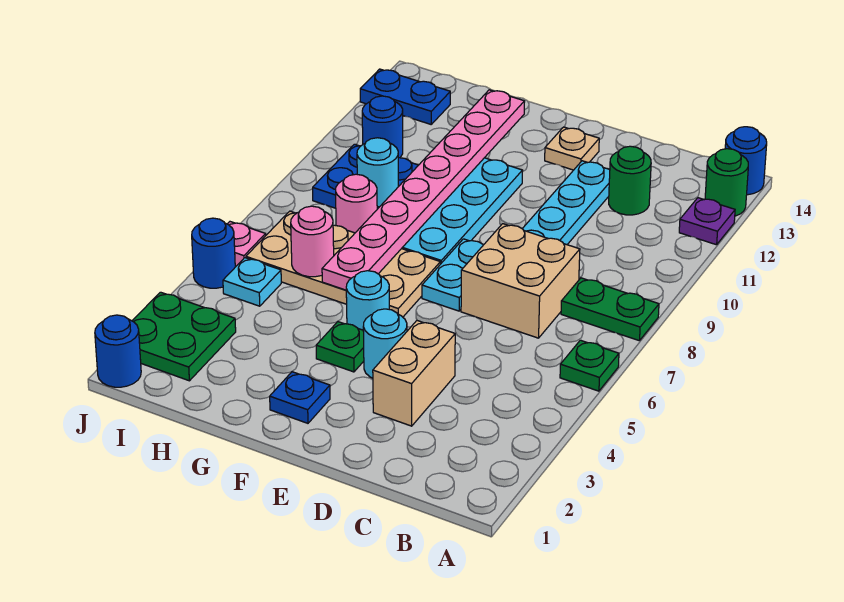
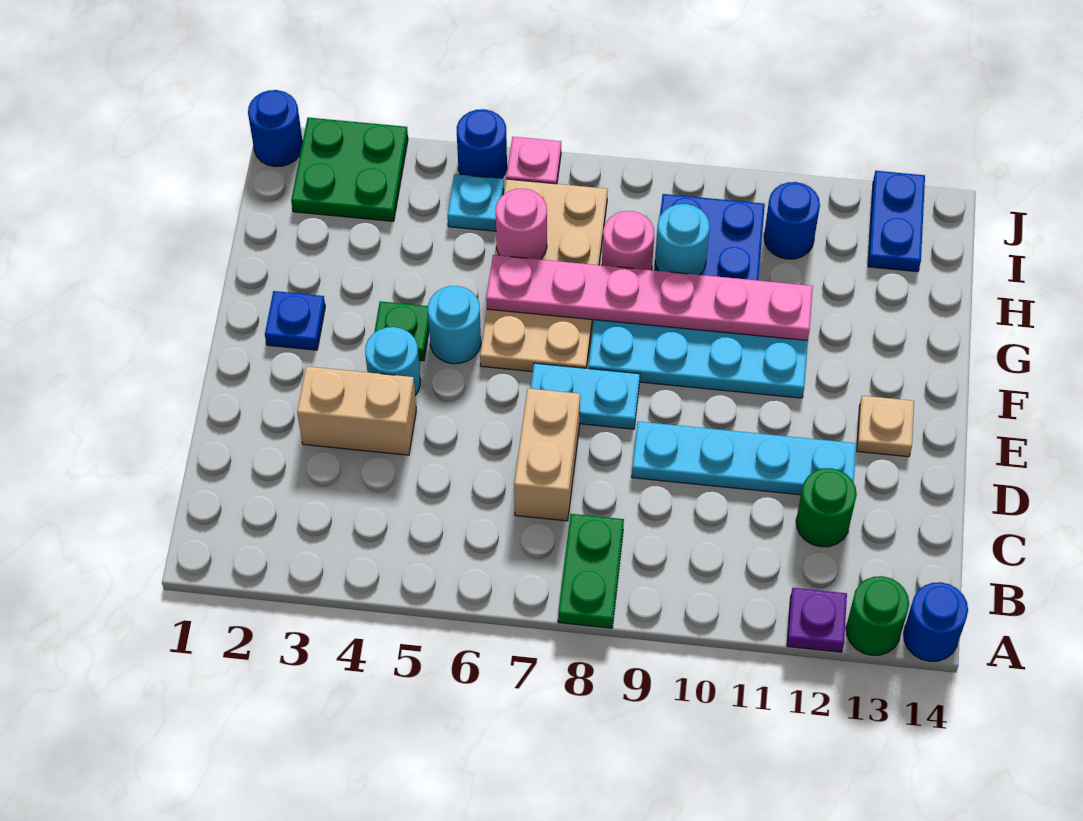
green 1x1 plate [560,340,619,391] -> none
tan 2x2 brick [461,224,580,338] -> tan 1x2 brick [514,388,580,521]
pink 1x8 plate [322,90,525,290] -> pink 1x6 plate [486,255,813,341]

